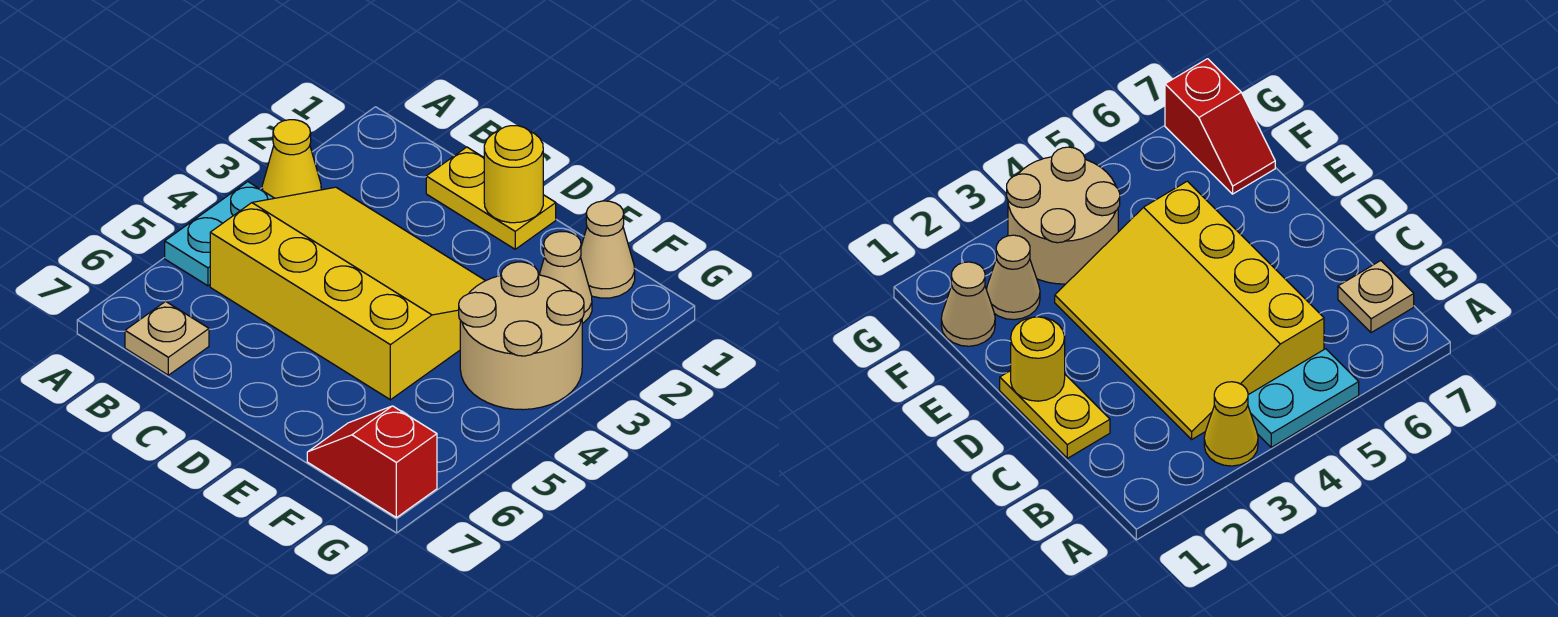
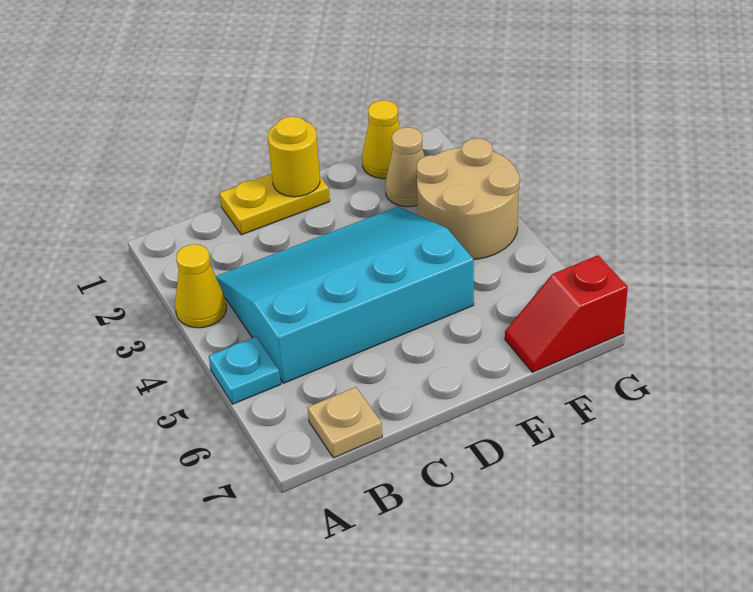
cyan 1x2 plate [165,182,274,286] -> cyan 1x1 plate [209,337,281,404]
yellow 3x4 slope [210,187,485,400] -> cyan 3x4 slope [216,207,474,384]
tan 1x1 cone [581,201,635,298] -> yellow 1x1 cone [362,100,400,179]

